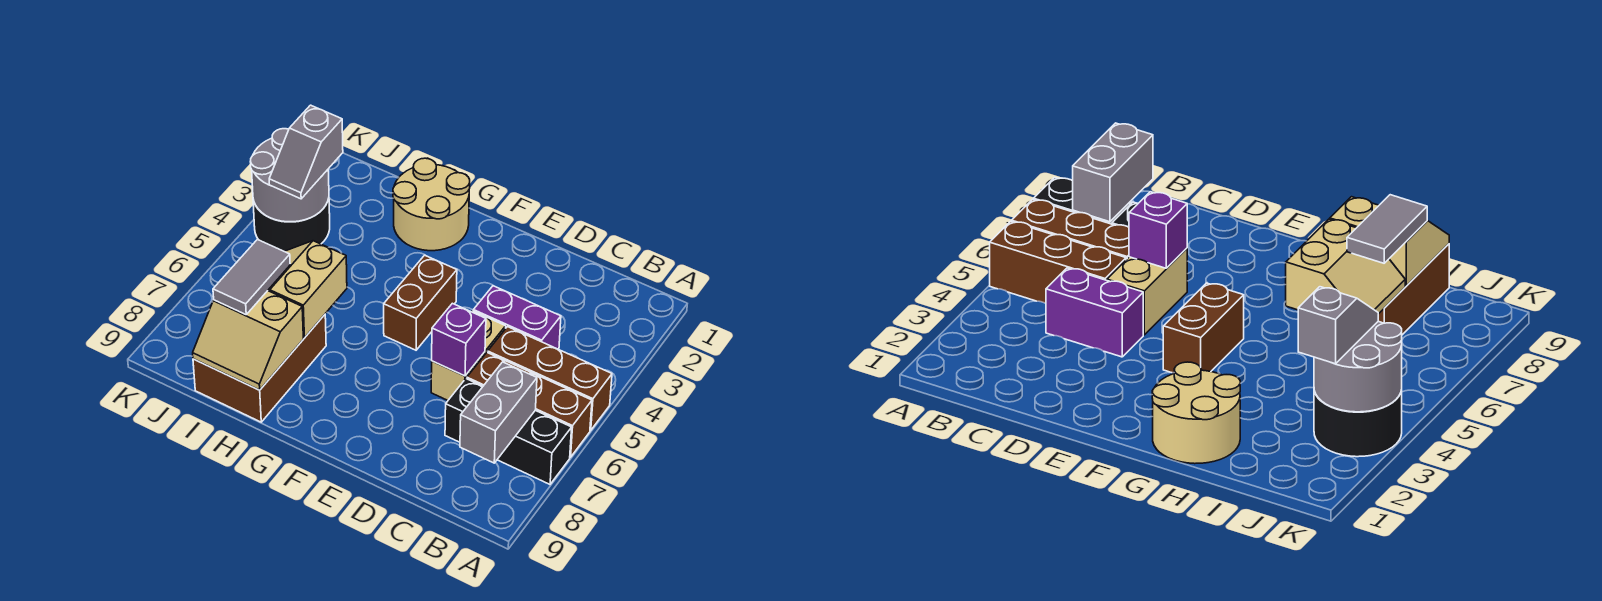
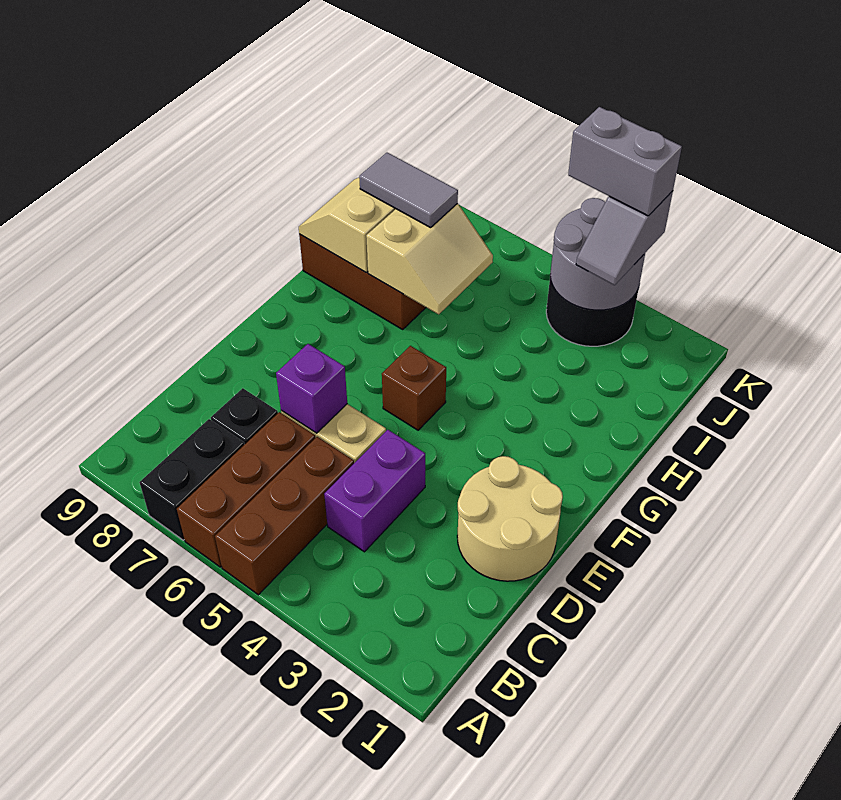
grey 1x2 brick [460,362,537,463] -> grey 1x2 brick moved to [568,107,682,216]
brown 1x2 brick [384,255,457,350] -> brown 1x1 brick [382,346,446,430]
tan 2x2 round brick [393,158,470,251] -> tan 2x2 round brick moved to [457,456,563,581]
tan 2x2 slope [268,241,347,338] -> tan 2x2 slope turned to [366,204,493,314]
grey 1x2 slope [269,105,343,199] -> grey 1x2 slope turned to [576,191,673,285]

